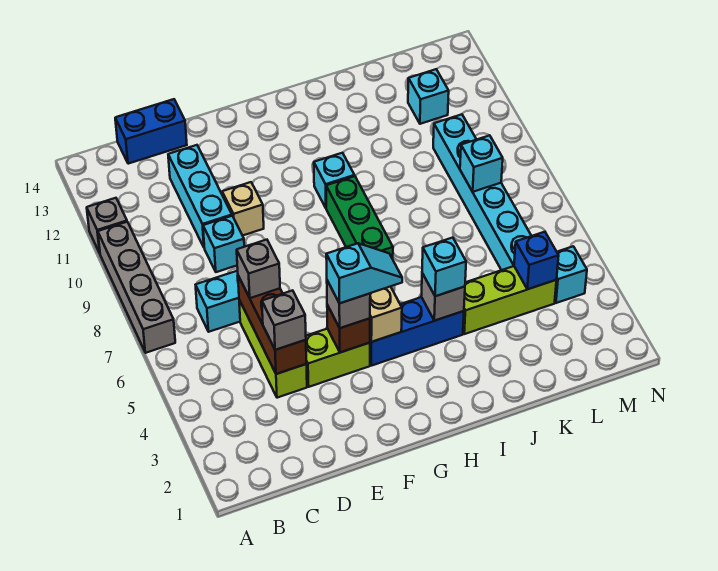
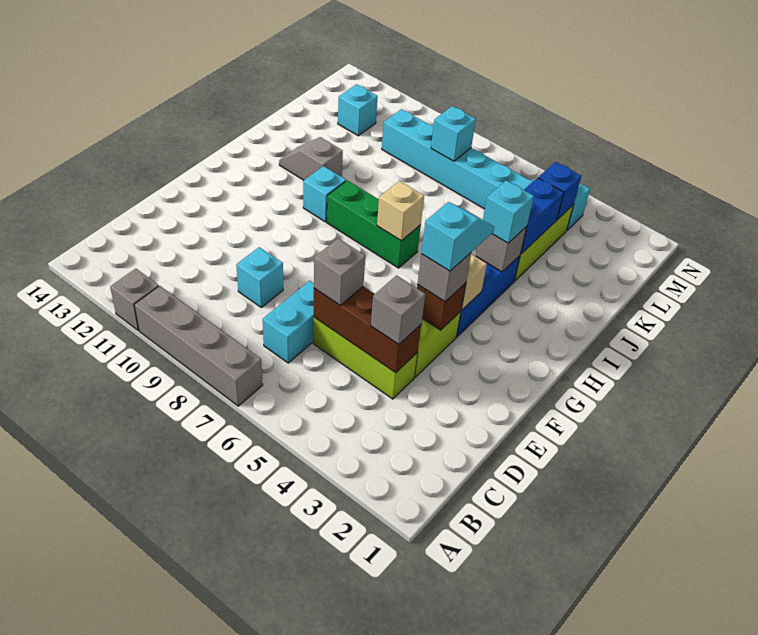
blue 1x2 brick [115,99,187,164] -> blue 1x2 brick moved to [521,178,564,254]
cyan 1x3 brick [168,145,232,247] -> none
tan 1x1 brick [222,182,264,236] -> tan 1x1 brick moved to [377,181,424,241]
none -> grey 1x2 slope [279,137,343,180]

